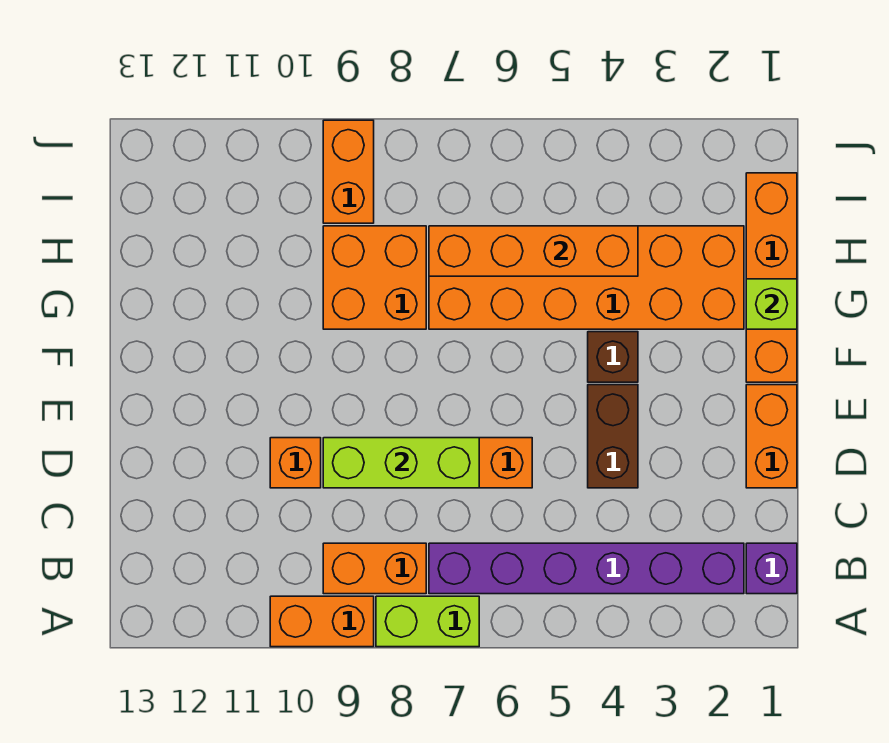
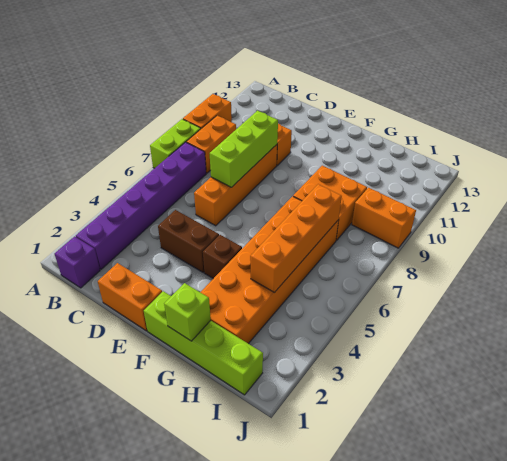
orange 1x4 brick [746,173,797,382] -> lime 1x4 brick [144,291,263,395]

